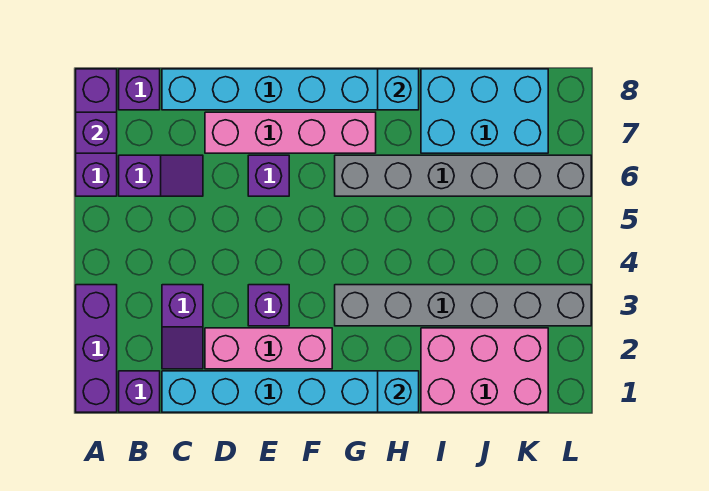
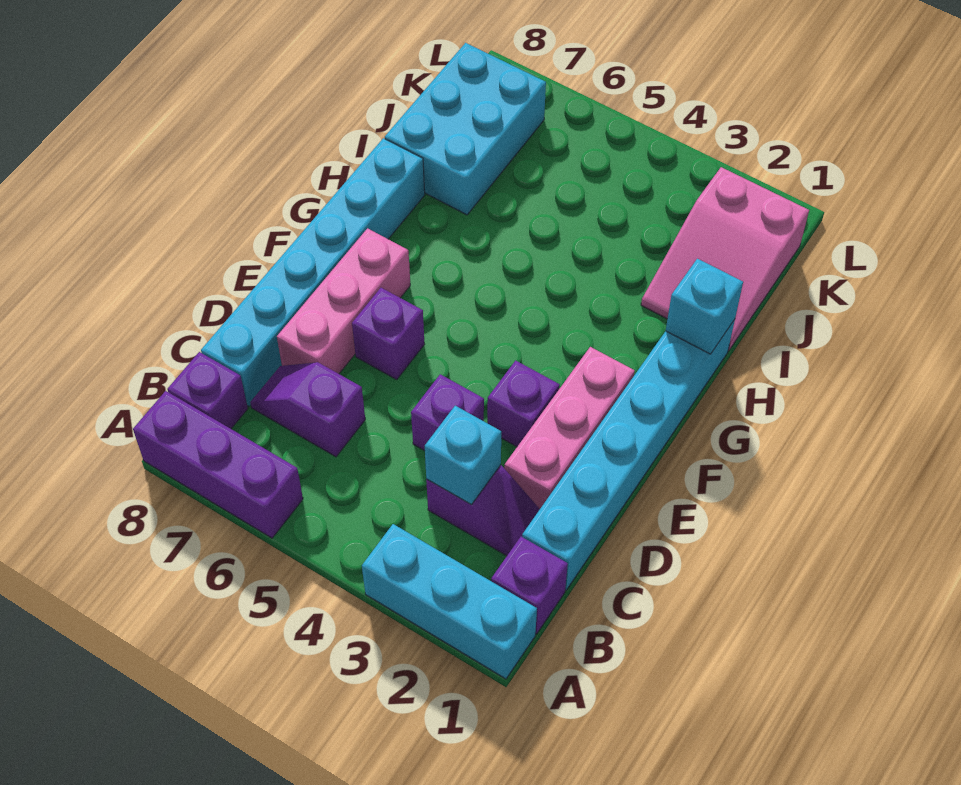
purple 1x3 brick [76,285,117,412] -> cyan 1x3 brick [362,524,537,679]
purple 1x1 brick [76,112,117,153] -> purple 1x1 brick moved to [411,374,484,451]
purple 1x2 slope [119,155,203,196] -> purple 1x2 slope turned to [250,362,365,457]
pink 1x4 brick [205,112,376,153] -> pink 1x3 brick [277,228,410,374]
grey 1x6 brick [335,285,591,326] -> none
grey 1x6 brick [335,155,591,196] -> none
cyan 1x1 brick [378,69,419,110] -> cyan 1x1 brick moved to [425,406,501,505]
pink 2x3 brick [421,328,548,412] -> pink 2x3 slope [641,167,809,351]

